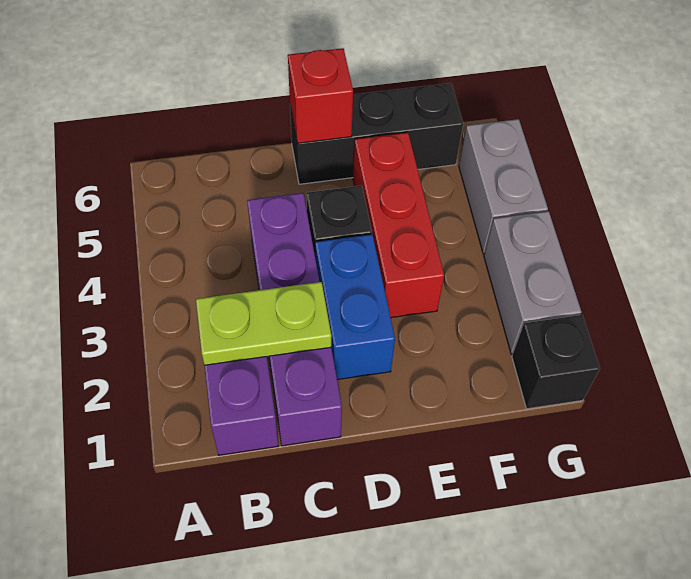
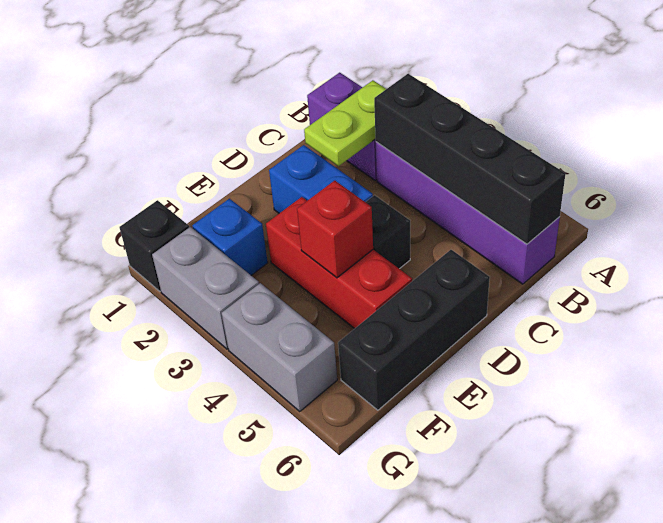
none -> black 1x4 brick [374,74,565,244]
purple 1x4 brick [247,193,342,446] -> purple 1x4 brick moved to [376,142,560,284]
red 1x1 brick [288,48,353,143] -> red 1x1 brick moved to [297,180,373,278]
none -> blue 1x1 brick [192,199,268,275]

